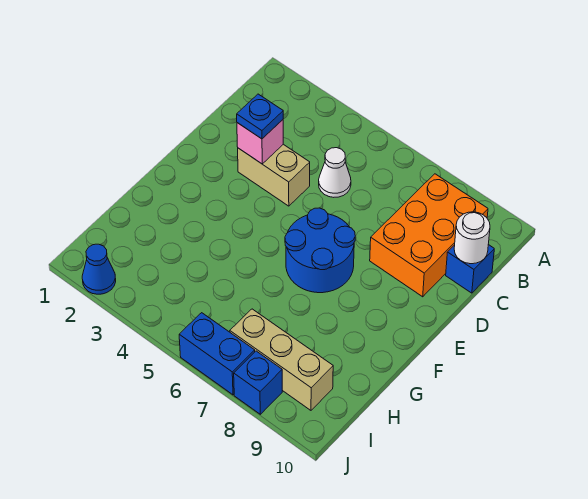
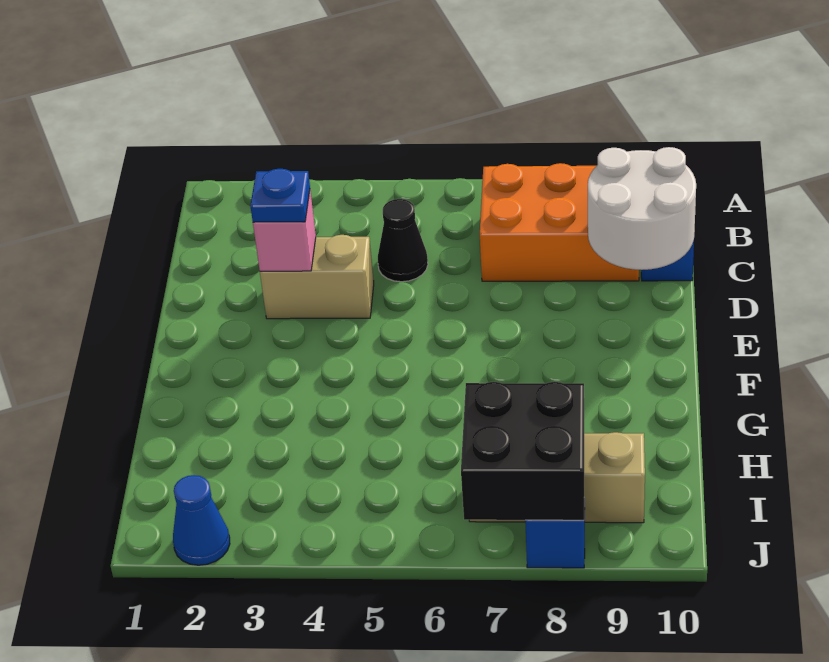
orange 2x3 brick [370,174,488,297] -> orange 2x3 brick turned to [480,163,639,281]
white 1x1 cone [319,148,351,197] -> black 1x1 cone [378,199,428,282]
white 1x1 round brick [454,212,490,264] -> white 2x2 round brick [588,147,696,270]
blue 2x2 round brick [285,208,355,293] -> none
none -> black 2x2 brick [461,382,584,520]
blue 1x2 brick [179,313,255,395] -> none

